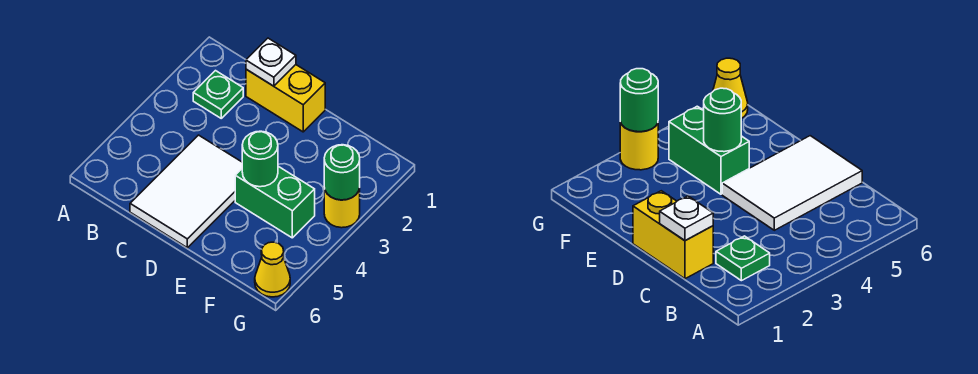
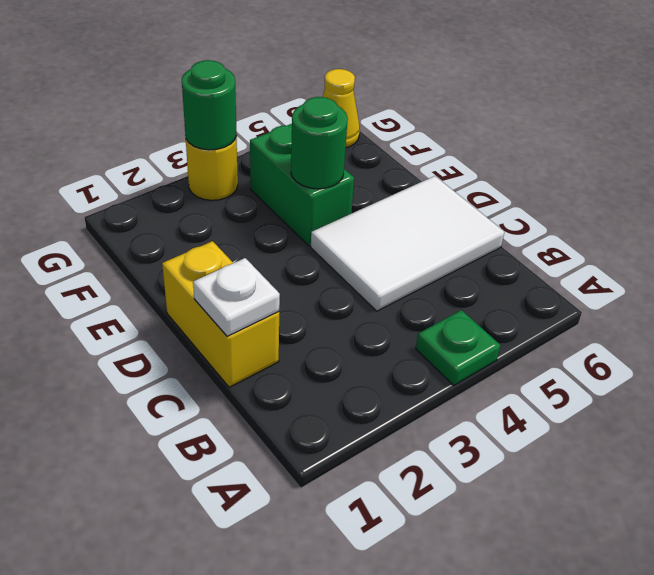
green 1x1 plate [193,71,243,118] -> green 1x1 plate moved to [416,310,500,385]

